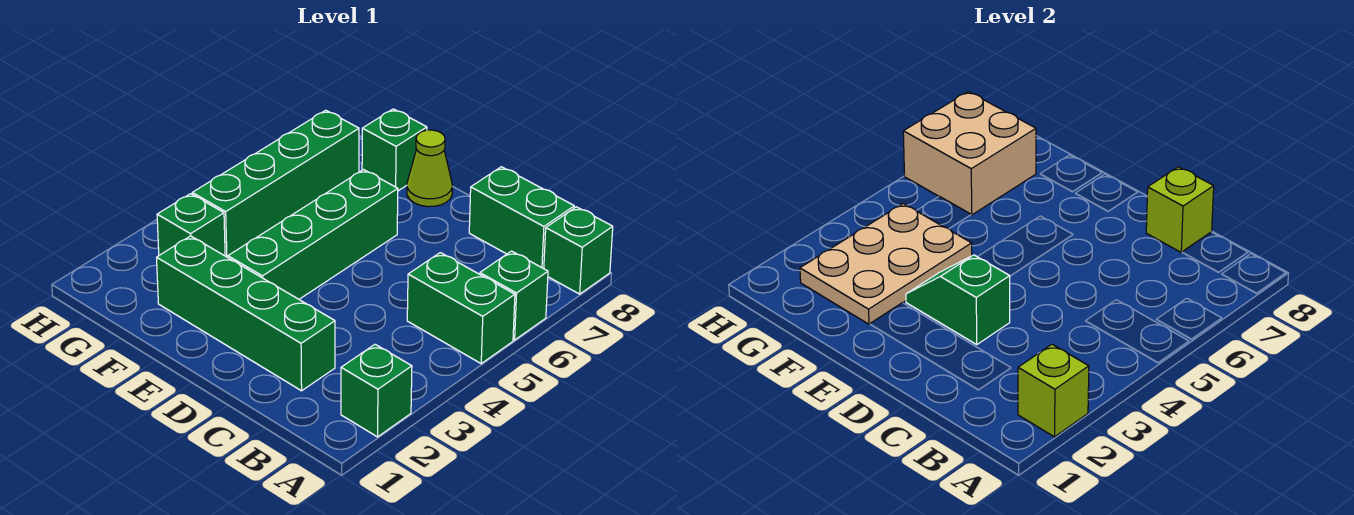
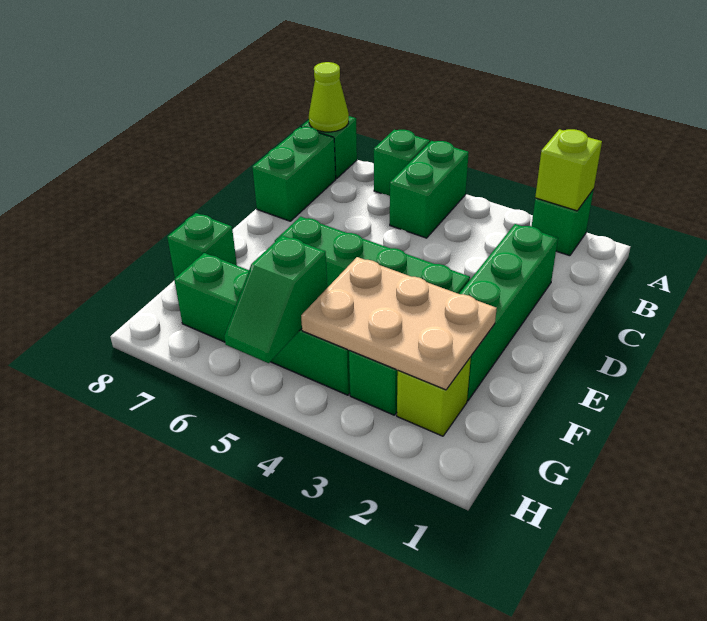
lime 1x1 brick [1146,167,1214,252] -> lime 1x1 brick moved to [397,357,471,436]
green 1x2 slope [906,255,1010,344] -> green 1x2 slope moved to [224,235,327,363]
lime 1x1 cone [407,130,452,207] -> lime 1x1 cone moved to [309,62,349,132]
tan 2x2 brick [903,92,1036,215] -> none

